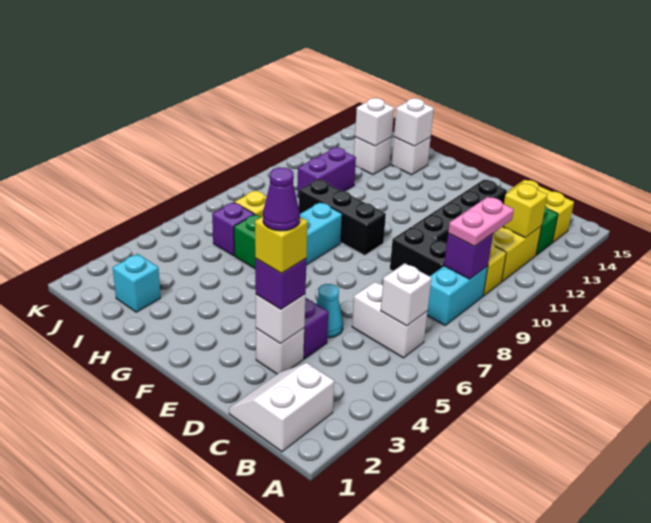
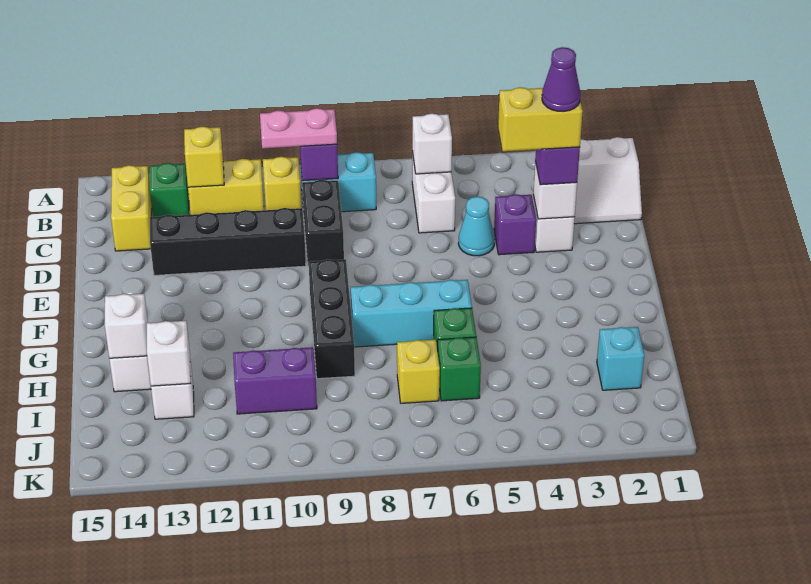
yellow 1x1 brick [255,216,308,273] -> yellow 1x2 brick [498,87,583,151]
purple 1x1 brick [212,202,254,256] -> green 1x1 brick [438,337,481,401]

